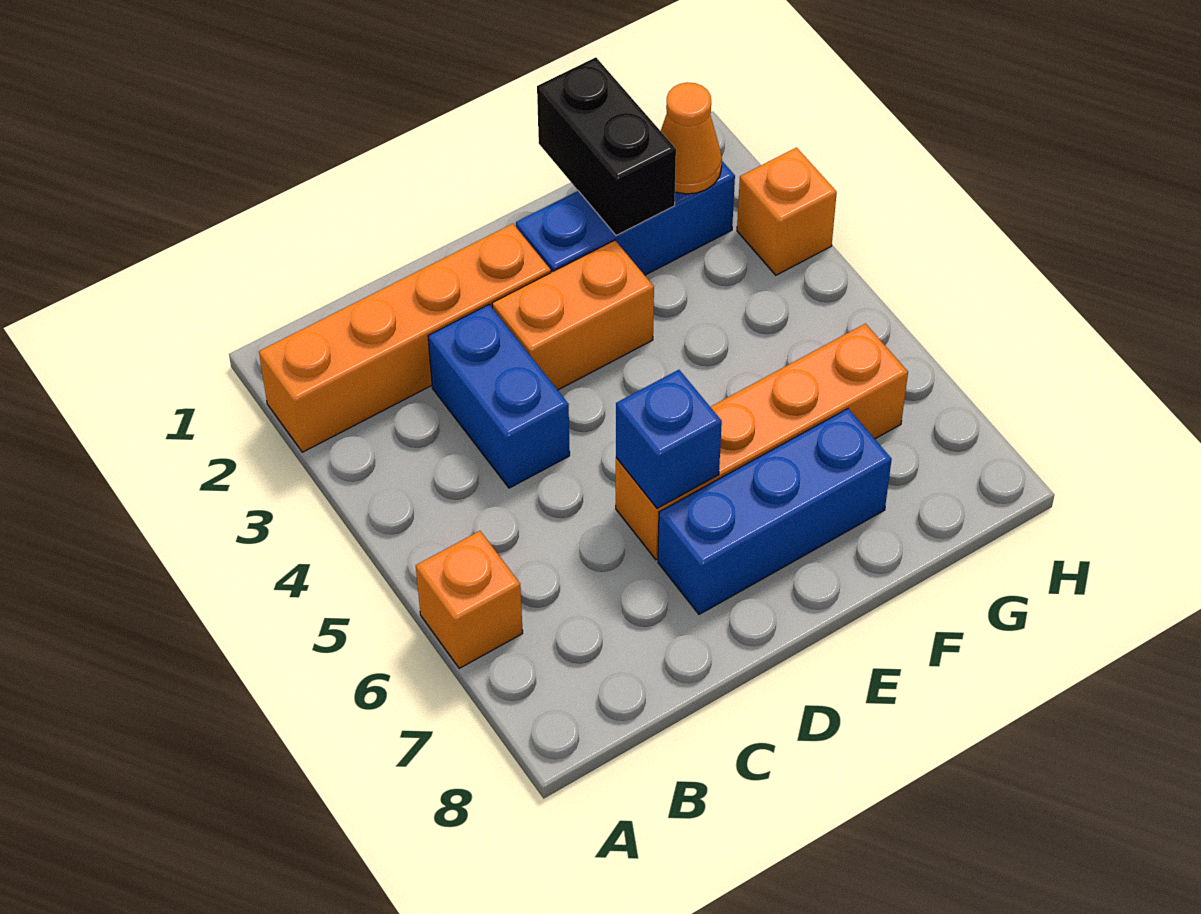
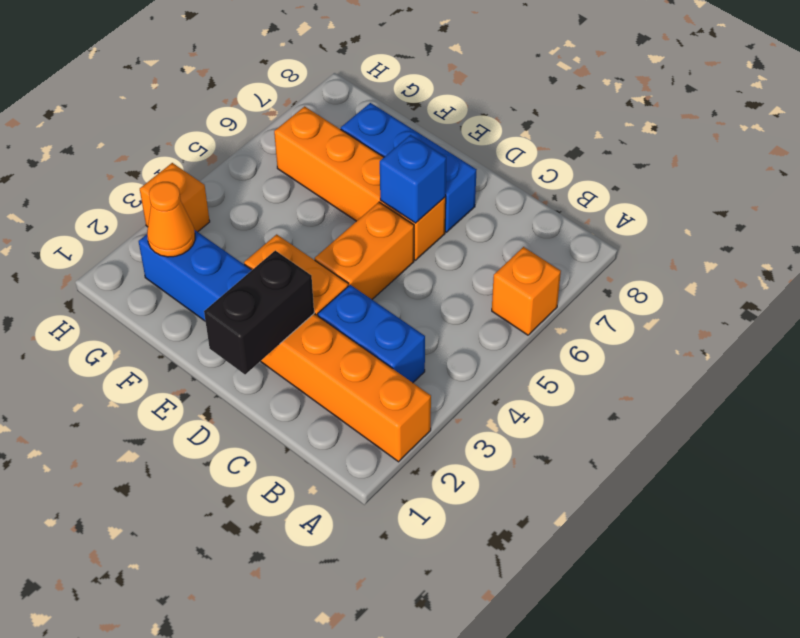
blue 1x2 brick [428,305,570,488] -> blue 1x2 brick turned to [318,285,425,383]
none -> orange 1x2 brick [315,202,414,299]
black 1x2 brick [537,57,676,235] -> black 1x2 brick moved to [204,250,314,374]

